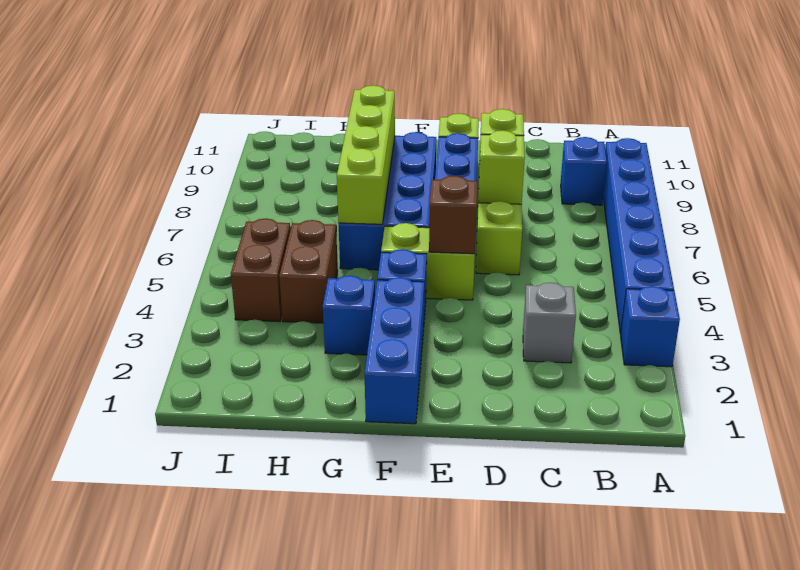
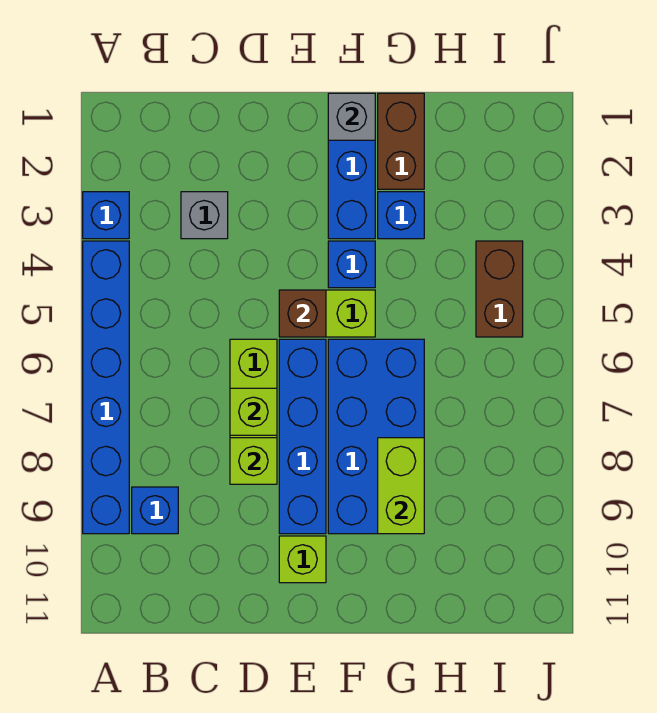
none -> grey 1x1 brick [328,93,375,140]
lime 1x4 brick [337,85,395,224] -> lime 1x2 brick [378,438,424,534]
brown 1x2 brick [279,220,338,323] -> brown 1x2 brick moved to [378,93,424,189]

